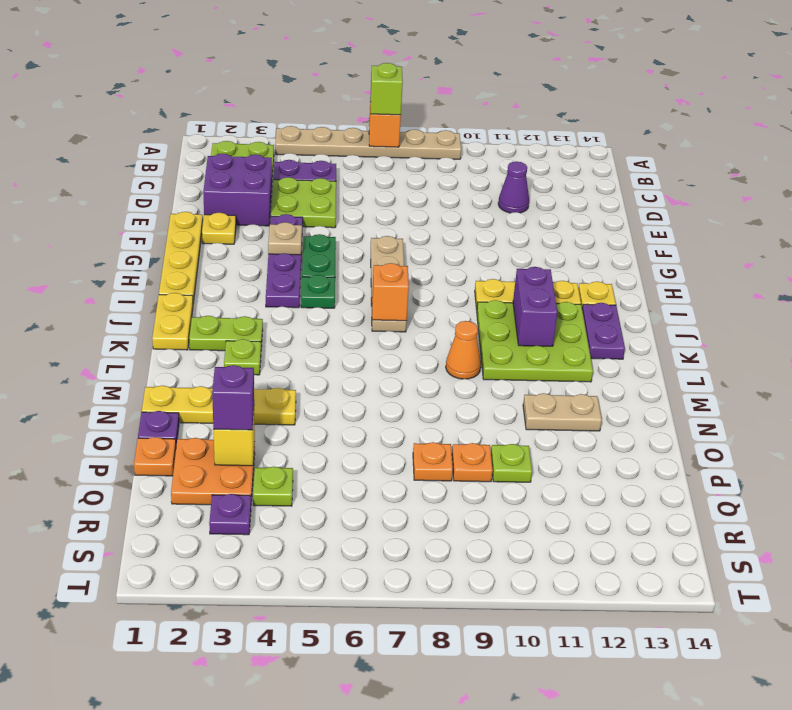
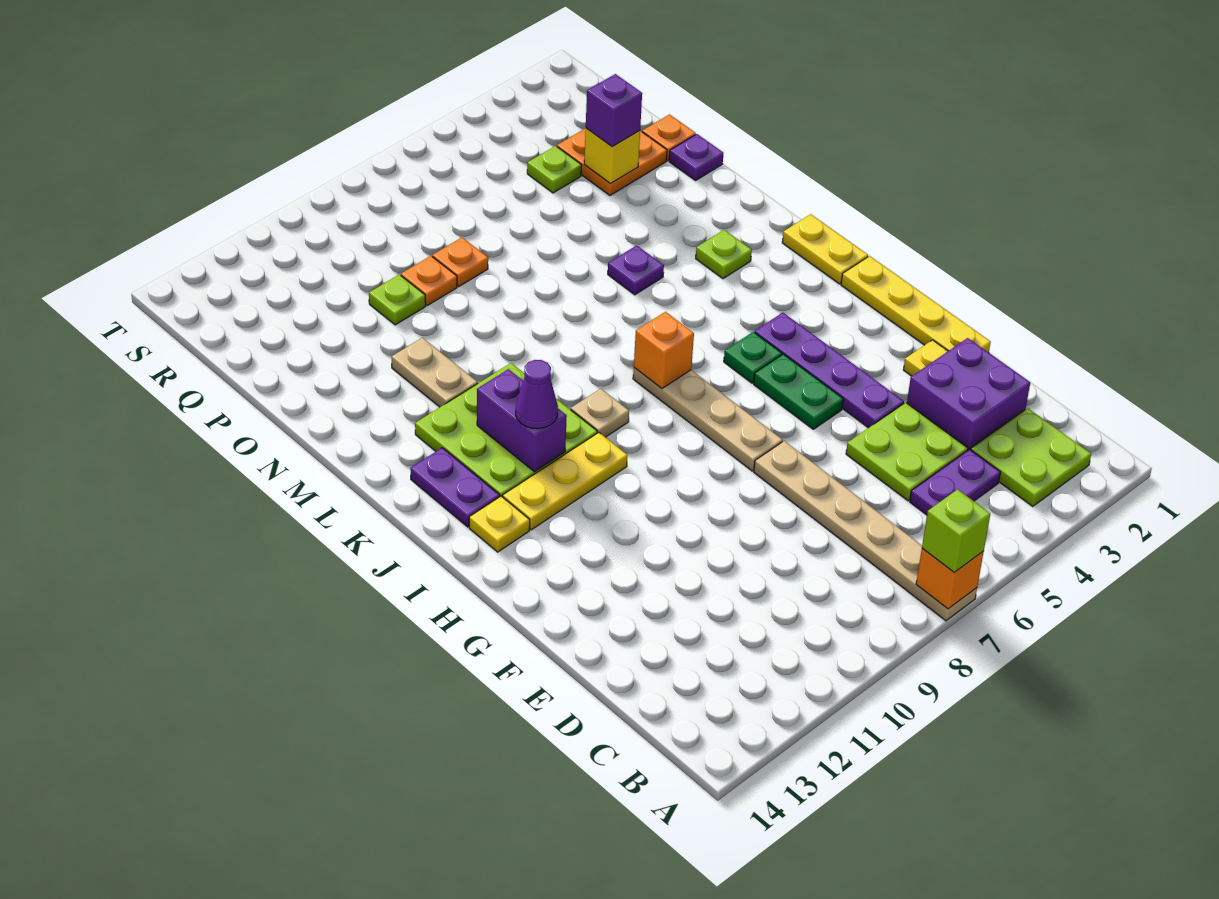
tan 1x6 plate [275,126,461,159] -> tan 1x6 plate turned to [754,441,977,621]
purple 1x1 cone [498,162,529,213] -> purple 1x1 cone moved to [516,360,558,429]
tan 1x1 plate [268,222,302,255] -> tan 1x1 plate moved to [571,389,629,437]
lime 1x2 plate [189,316,263,351] -> none
orange 1x1 cone [446,321,481,379] -> none
yellow 1x4 plate [142,386,296,425] -> none
tan 1x2 plate [523,393,602,431] -> tan 1x2 plate turned to [392,338,478,407]
purple 1x1 plate [209,494,251,535] -> purple 1x1 plate moved to [608,245,664,295]

